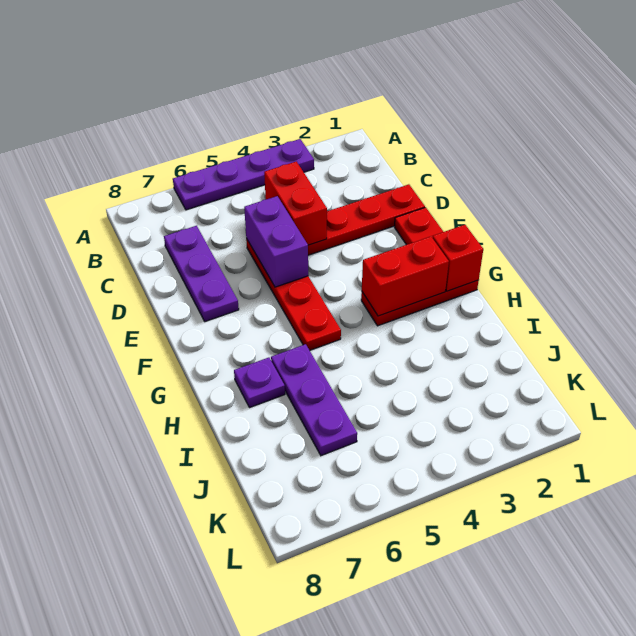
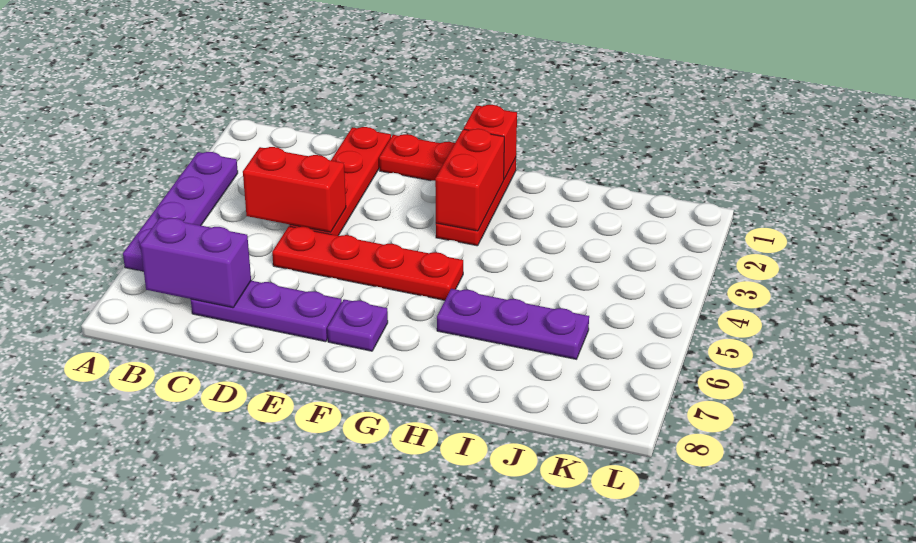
purple 1x2 brick [244,196,308,287] -> purple 1x2 brick moved to [140,218,251,308]
purple 1x1 plate [234,358,285,408] -> purple 1x1 plate moved to [327,299,388,351]

